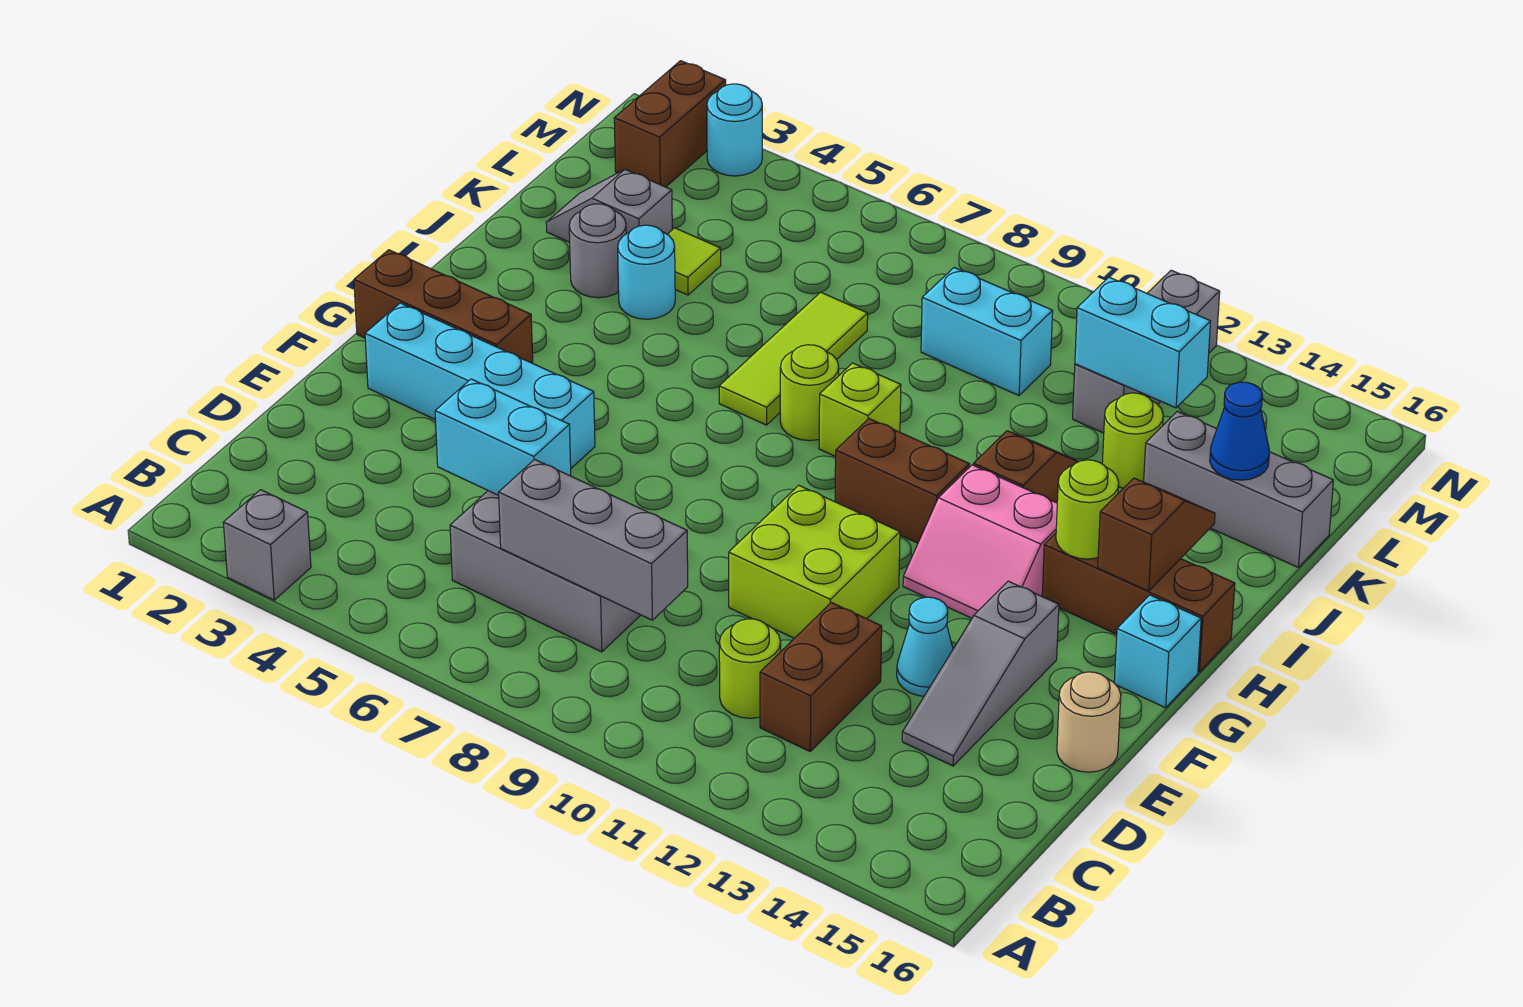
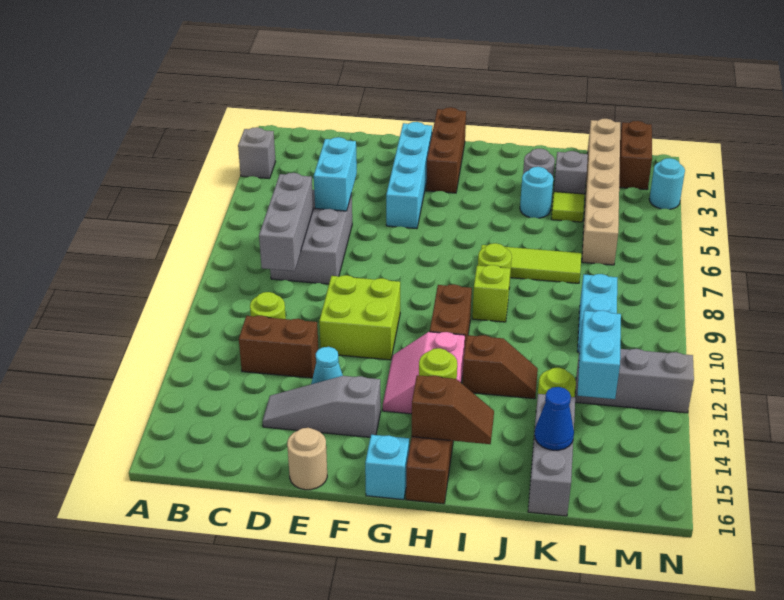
none -> tan 1x6 brick [582,119,620,265]
brown 1x2 brick [614,61,726,187] -> brown 1x2 brick turned to [619,121,652,190]

